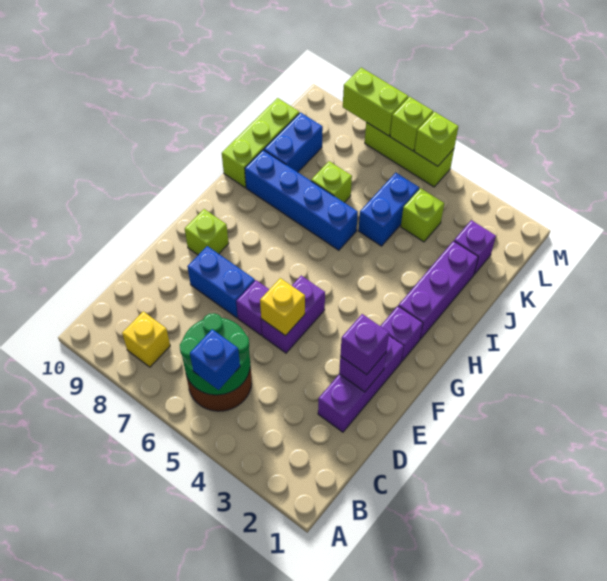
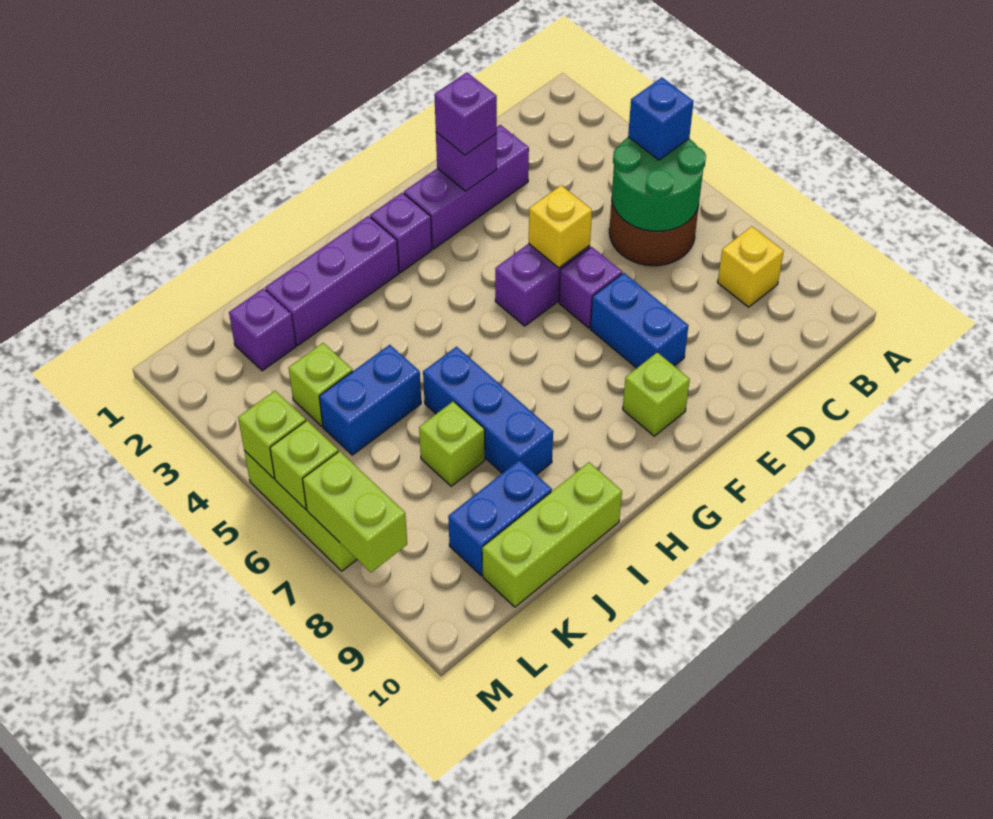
blue 1x4 brick [245,150,358,250] -> blue 1x3 brick [423,347,553,475]

